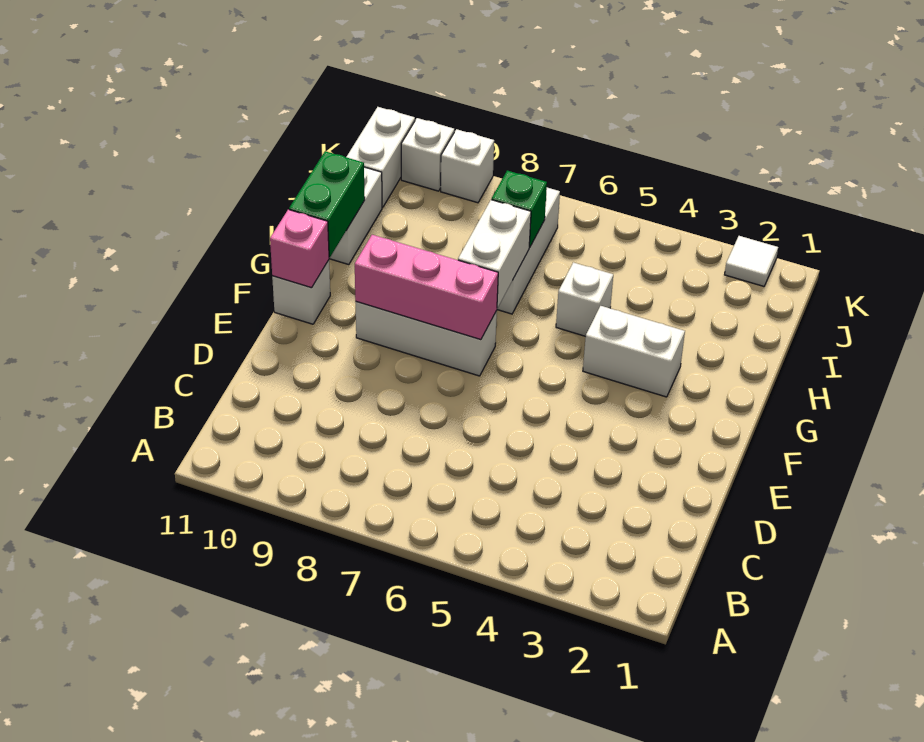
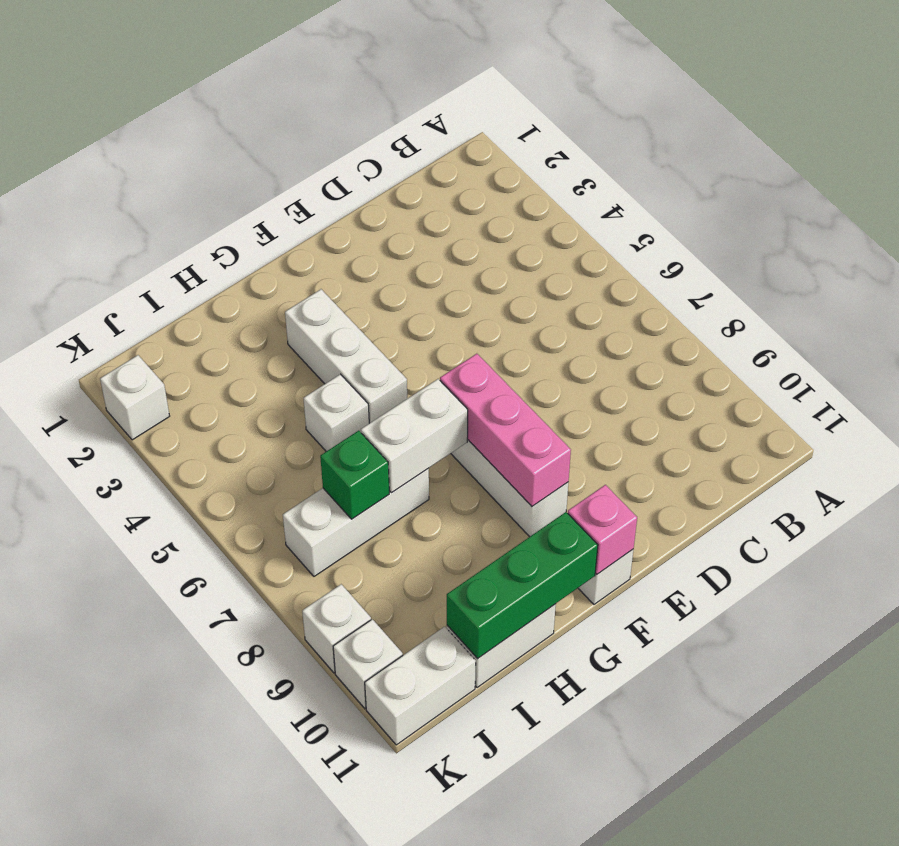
white 1x2 brick [583,306,685,397] -> white 1x3 brick [285,289,407,423]
green 1x2 brick [289,151,365,257] -> green 1x3 brick [447,512,598,659]
white 1x1 tile [725,236,778,286] -> white 1x1 brick [100,355,169,440]

